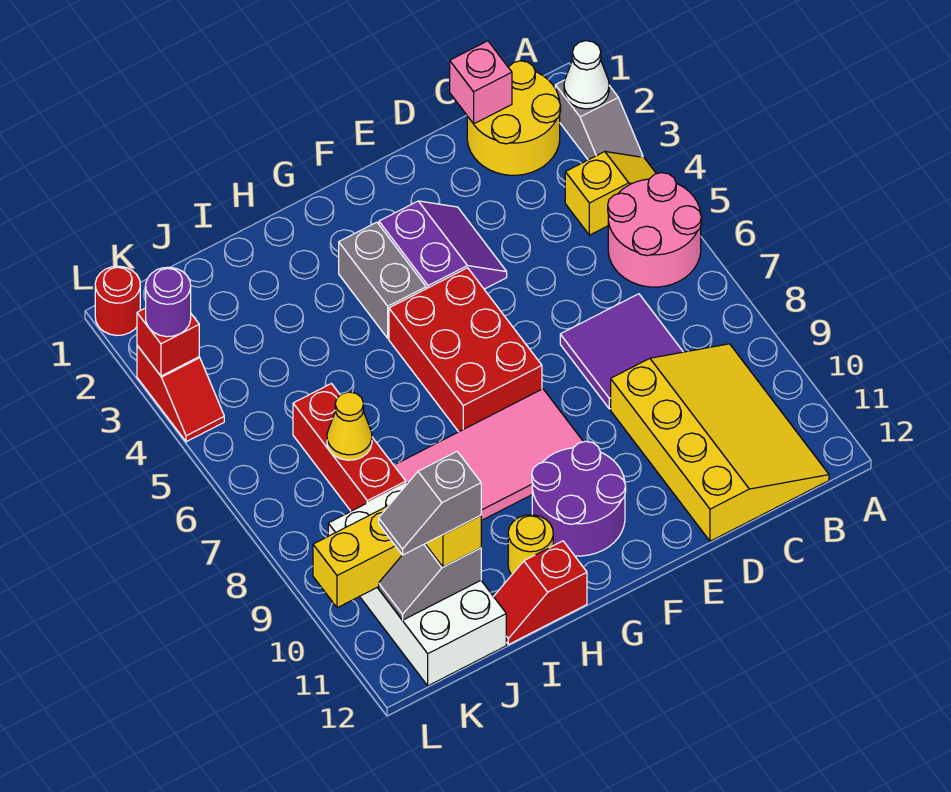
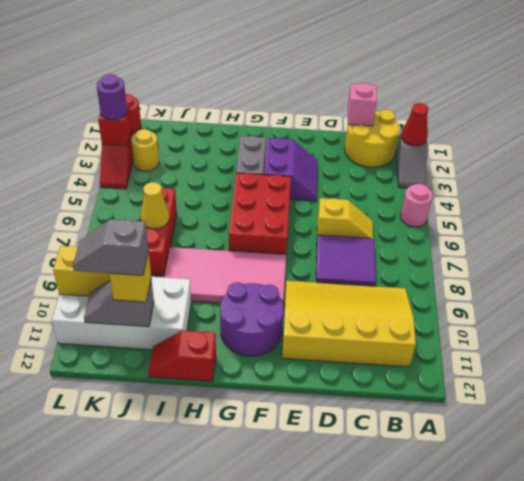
white 1x1 cone [564,41,609,109] -> red 1x1 cone [401,103,429,146]
yellow 1x2 slope [565,152,656,235] -> yellow 1x2 slope moved to [317,198,373,238]
pink 2x2 round brick [608,173,702,287] -> pink 1x1 round brick [401,184,433,227]
yellow 3x4 slope [611,344,829,541] -> yellow 3x4 slope turned to [282,281,416,367]
yellow 1x1 round brick [508,515,553,575] -> yellow 1x1 round brick moved to [131,129,159,171]
white 2x4 brick [328,483,506,686] -> white 2x4 brick turned to [52,277,191,350]

